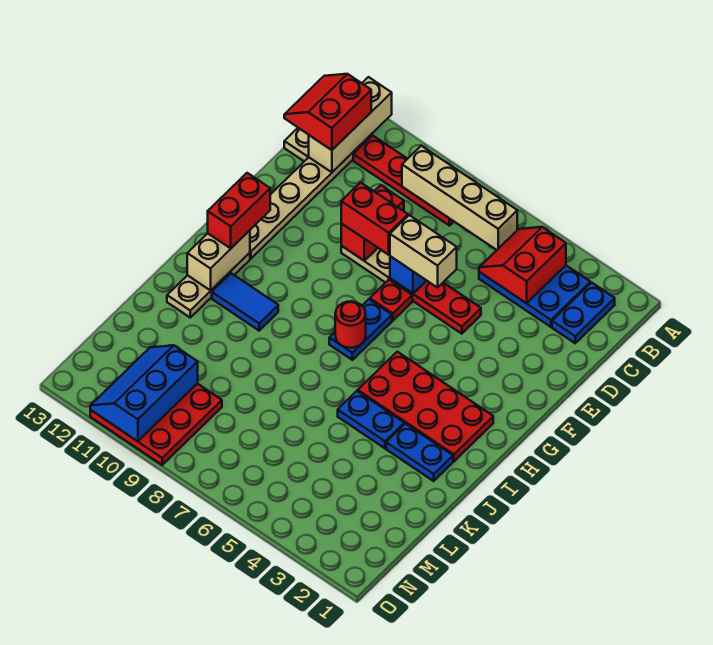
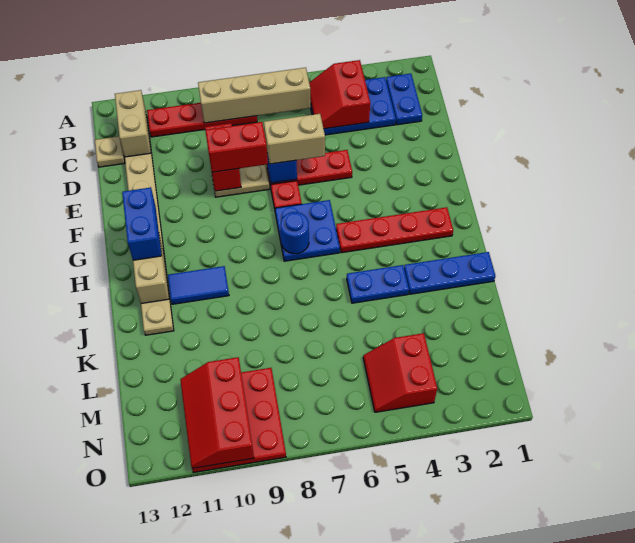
tan 1x3 brick [309,77,392,172] -> tan 1x2 brick [115,90,151,157]
red 2x2 slope [284,74,371,150] -> red 2x2 slope moved to [363,333,437,412]
blue 1x2 plate [329,299,392,360] -> blue 2x2 plate [275,200,340,261]
red 1x2 brick [208,173,270,248] -> blue 1x2 brick [122,187,162,260]
red 2x4 plate [358,352,493,461] -> red 1x4 plate [336,207,453,253]
red 1x1 round brick [335,301,366,348] -> blue 1x1 round brick [281,212,309,254]
blue 1x2 plate [386,424,453,481] -> blue 1x3 plate [404,252,495,294]
blue 2x3 slope [90,345,198,441] -> red 2x3 slope [180,357,254,468]

